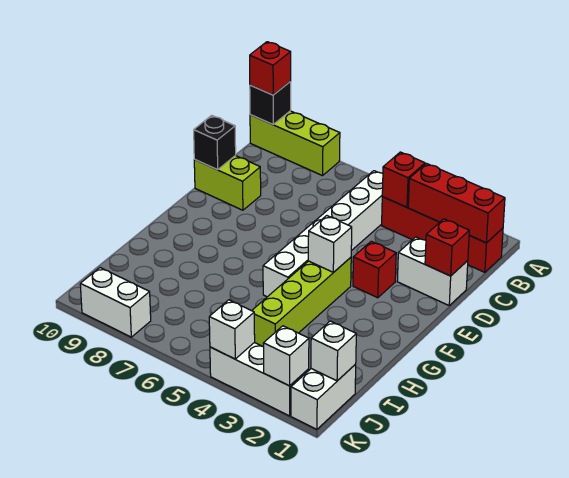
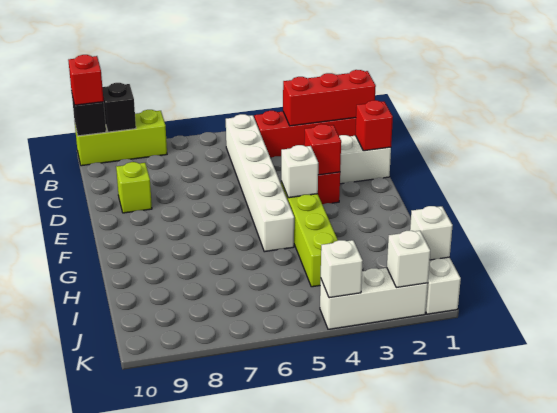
red 1x1 brick [382,152,425,207] -> red 1x1 brick moved to [304,124,341,175]
lime 1x2 brick [194,156,261,210] -> lime 1x1 brick [116,162,152,213]
black 1x1 brick [194,115,236,170] -> black 1x1 brick moved to [102,83,136,132]
white 1x2 brick [80,268,151,337] -> none

